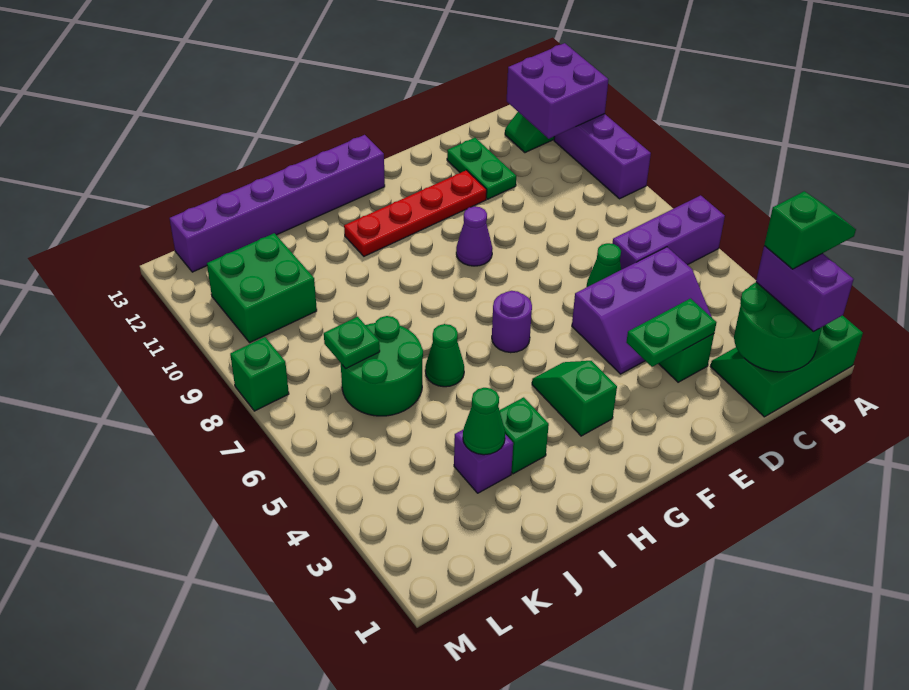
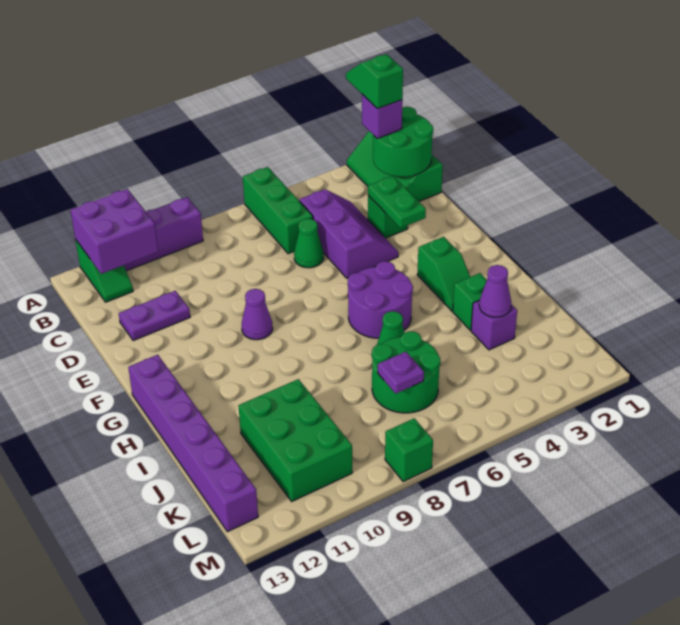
purple 1x3 brick [612,195,725,270] -> green 1x3 brick [243,167,313,254]
purple 1x2 brick [756,246,854,332] -> purple 1x1 brick [362,94,402,138]
green 1x2 plate [447,138,516,199] -> purple 1x2 plate [119,291,190,341]
red 1x4 plate [344,170,487,256] -> none
green 1x2 slope [532,361,617,436] -> green 1x2 slope turned to [417,237,470,311]
purple 1x1 round brick [492,291,532,353] -> purple 2x2 round brick [348,261,413,338]
green 1x1 cone [463,388,505,455] -> purple 1x1 cone [479,265,511,317]
green 1x1 plate [324,317,380,369] -> purple 1x1 plate [378,352,424,393]
green 2x2 brick [207,233,317,342] -> green 2x3 brick [238,379,352,501]

